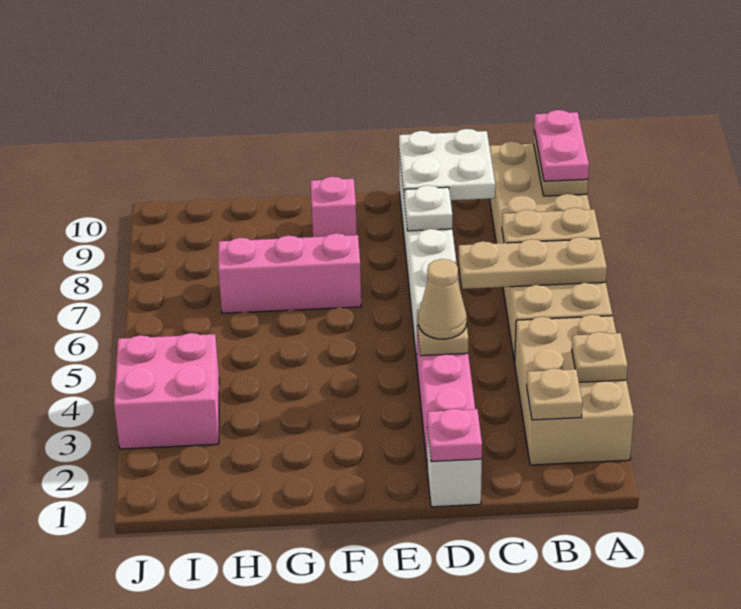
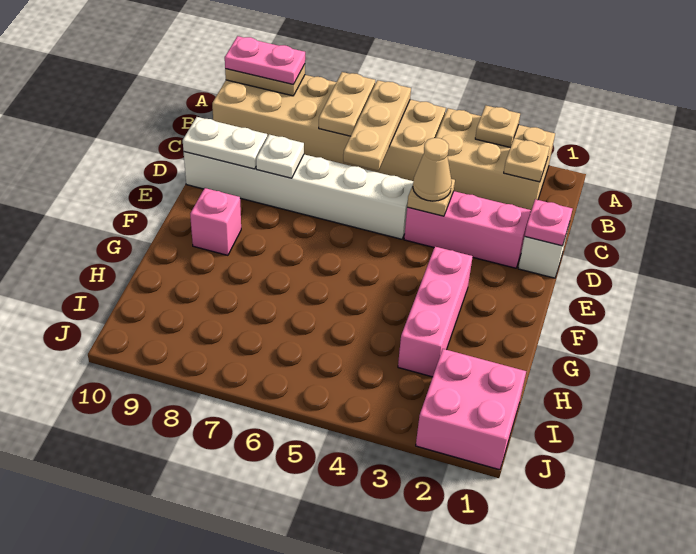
white 2x2 plate [399,129,495,202] -> white 1x2 plate [183,117,267,169]
pink 1x3 brick [218,233,361,313] -> pink 1x3 brick moved to [398,247,473,377]
pink 2x2 brick [114,333,219,449] -> pink 2x2 brick moved to [416,349,526,470]

